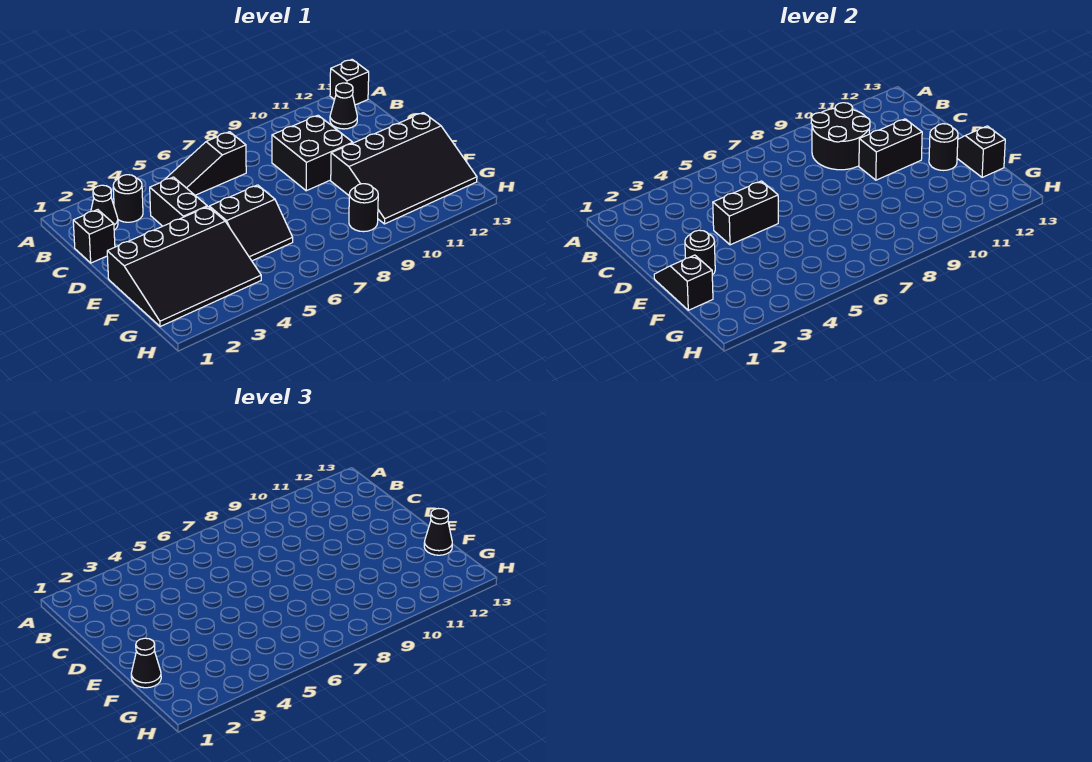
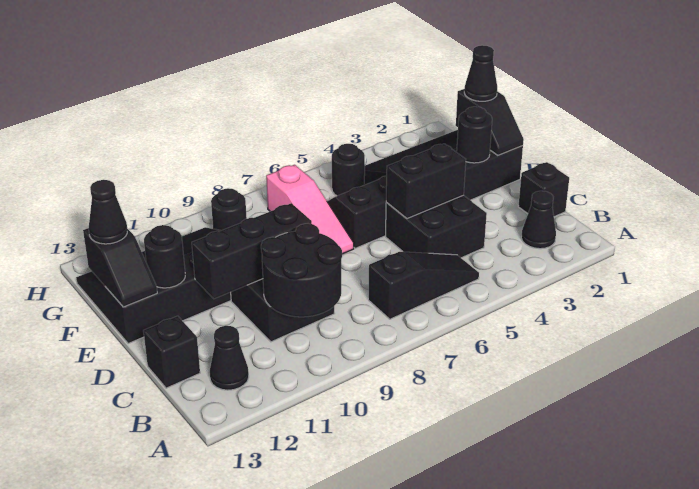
black 1x1 brick [330,60,369,105] -> black 1x1 brick moved to [143,316,200,388]
black 1x1 round brick [113,175,143,222] -> black 1x1 round brick moved to [332,144,365,196]
black 1x2 brick [150,177,207,226] -> black 2x2 brick [385,195,487,258]
black 1x2 brick [859,119,922,180] -> black 1x3 brick [192,203,312,299]
none -> pink 1x3 slope [266,165,354,254]

